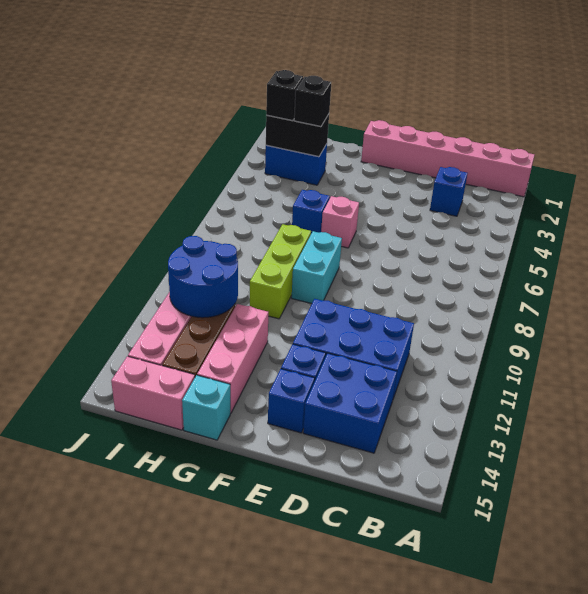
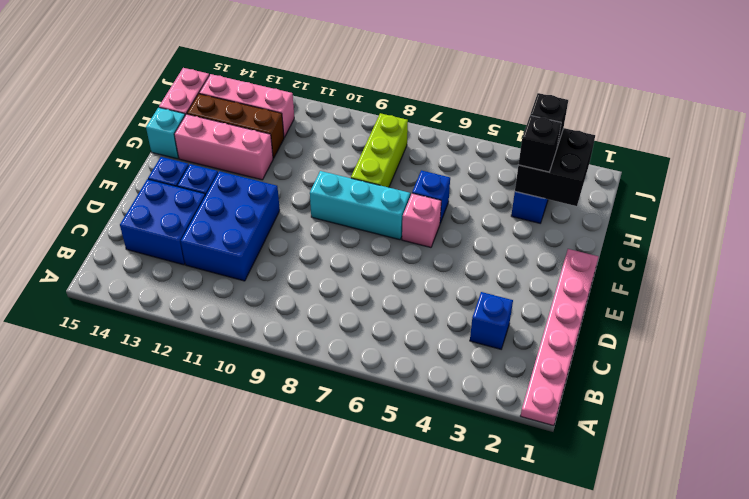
pink 1x6 brick [361,120,535,197] -> pink 1x6 plate [521,249,598,426]
cyan 1x2 brick [292,231,342,304] -> cyan 1x3 brick [310,171,410,240]
lime 1x3 brick [250,224,311,319] -> lime 1x3 brick turned to [351,113,408,187]
black 1x2 brick [266,114,329,157] -> black 2x2 brick [515,128,595,206]
blue 2x2 round brick [168,236,238,318] -> none

